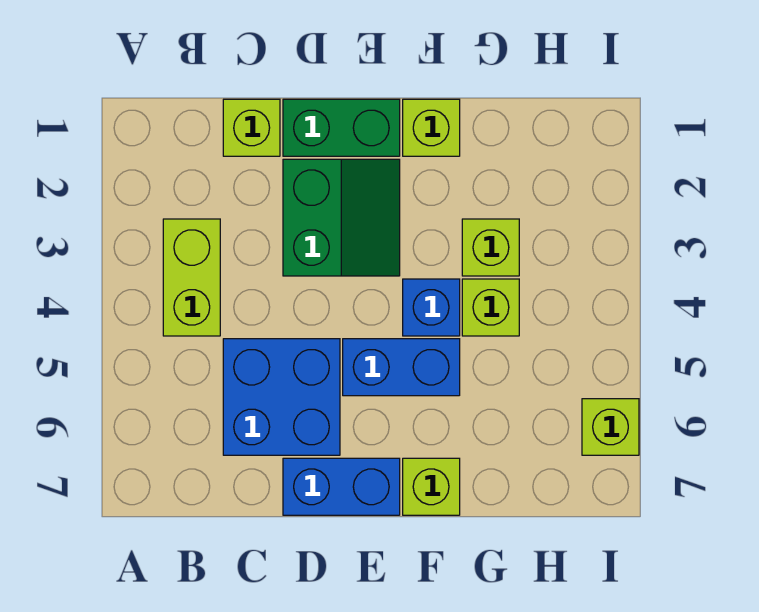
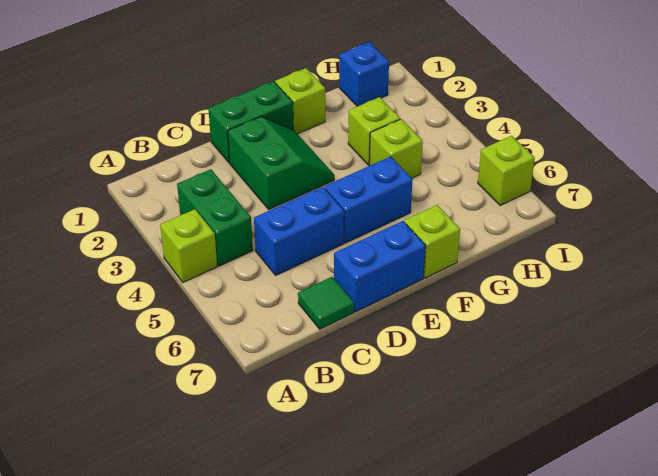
lime 1x2 brick [163,219,220,336] -> green 1x2 brick [177,169,253,266]
lime 1x1 brick [223,99,280,156] -> lime 1x1 brick moved to [160,209,217,282]
blue 2x2 brick [223,339,340,455] -> blue 1x2 brick [254,187,344,275]
none -> green 1x1 tile [298,277,354,329]
blue 1x1 brick [403,279,460,336] -> blue 1x1 brick moved to [339,42,389,106]

